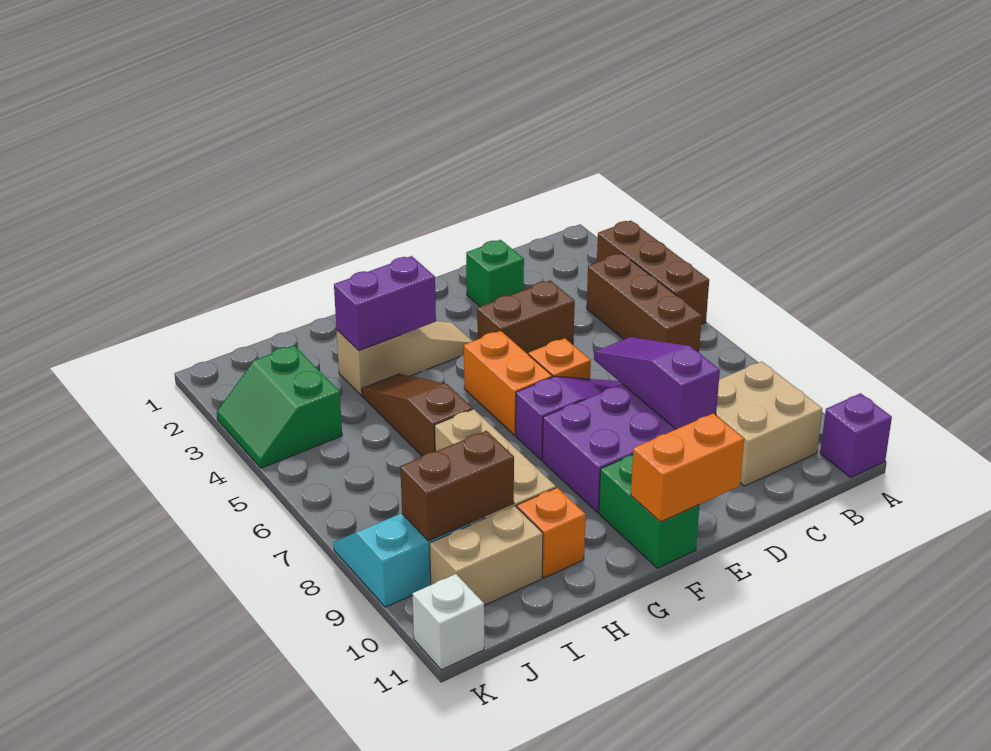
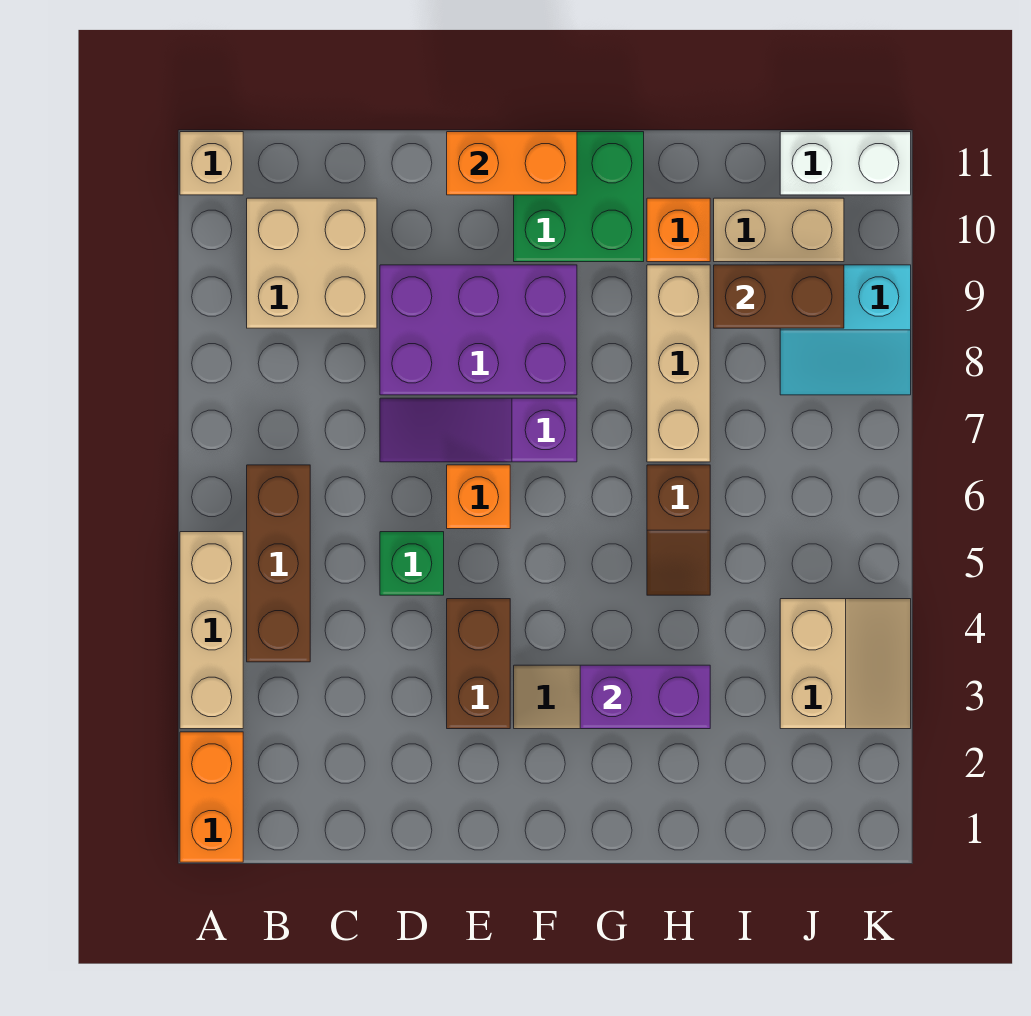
brown 1x3 brick [597,221,709,324] -> tan 1x3 brick [180,532,243,729]
purple 1x1 brick [820,393,892,477] -> tan 1x1 brick [180,132,243,195]
green 1x1 brick [466,240,524,307] -> green 1x1 brick moved to [380,532,444,595]
brown 1x2 brick [477,280,575,355] -> brown 1x2 brick turned to [447,599,510,729]
purple 1x3 slope [594,337,720,429] -> none
orange 1x2 brick [464,331,552,435] -> orange 1x2 brick moved to [180,732,243,862]
green 1x2 brick [599,455,700,568] -> green 2x2 brick [514,132,644,262]
brown 1x3 slope [362,374,473,456] -> brown 1x2 slope [647,465,710,595]
green 2x2 slope [217,346,342,468] -> tan 2x2 slope [780,599,911,729]
white 1x1 brick [413,574,484,670] -> white 1x2 brick [780,132,911,195]

